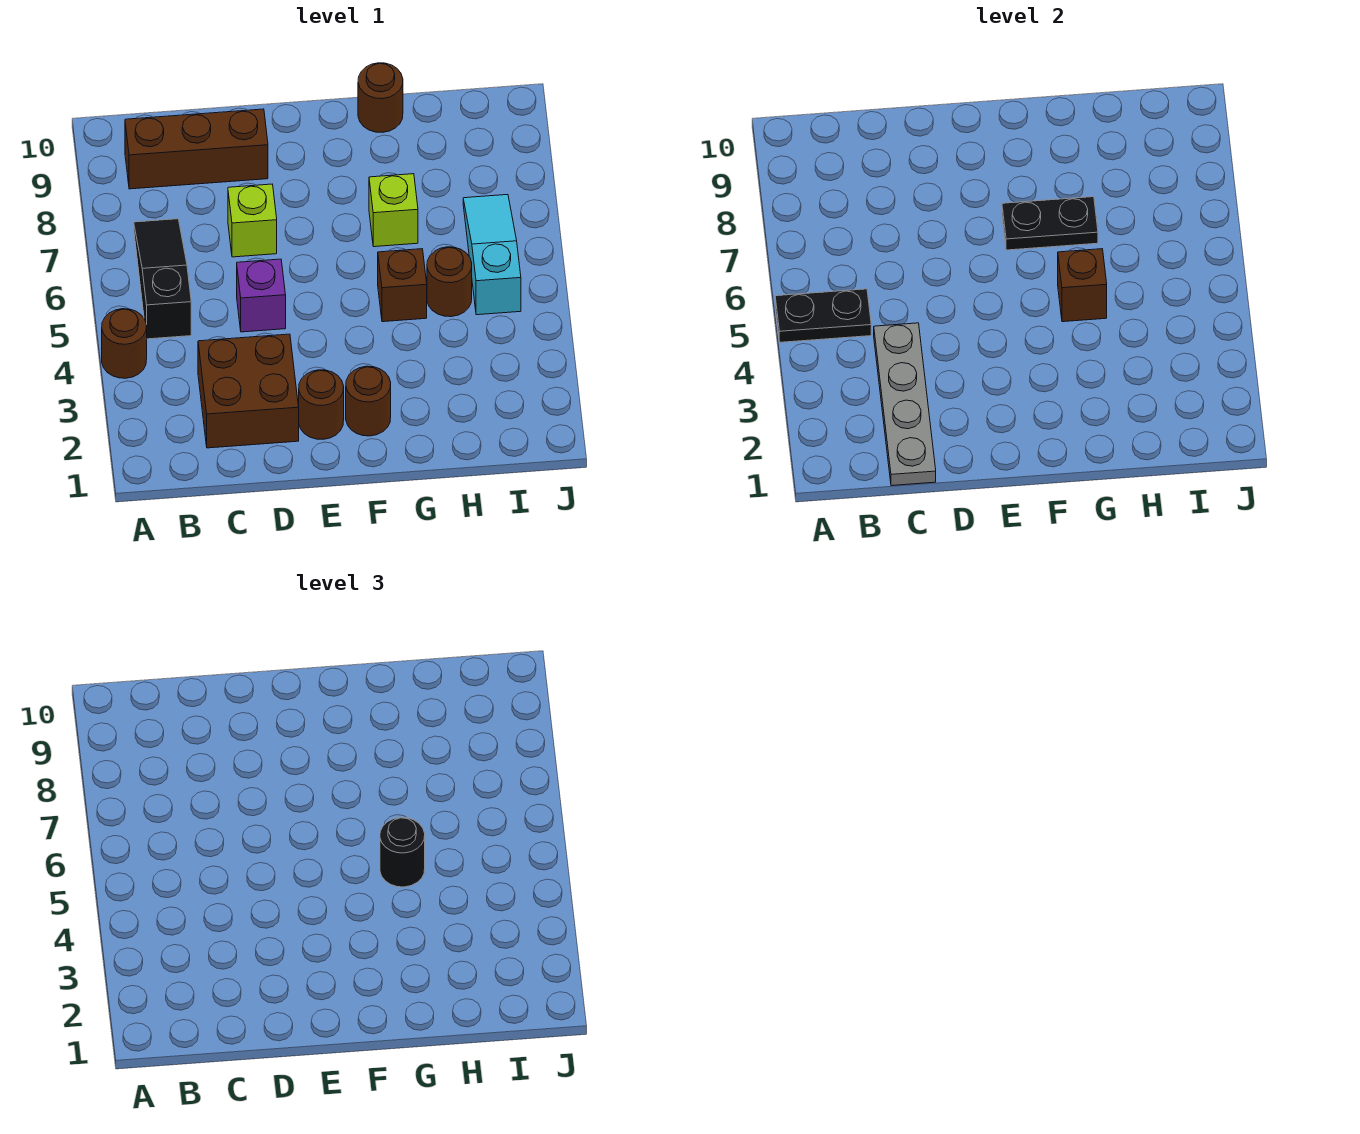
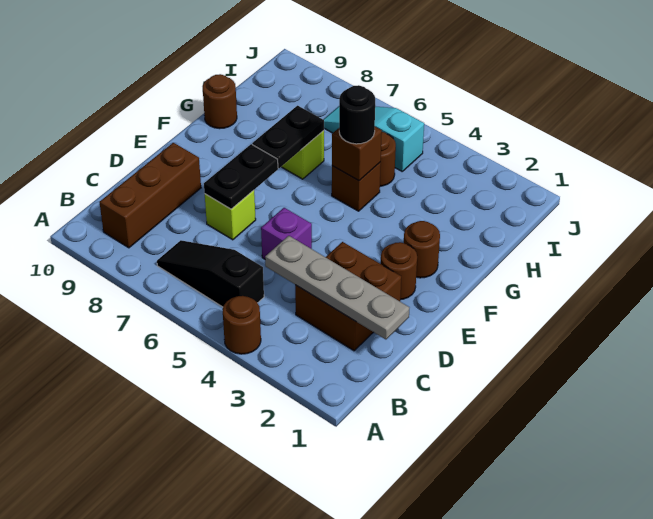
black 1x2 plate [775,289,871,342] -> black 1x2 plate moved to [204,144,278,209]

